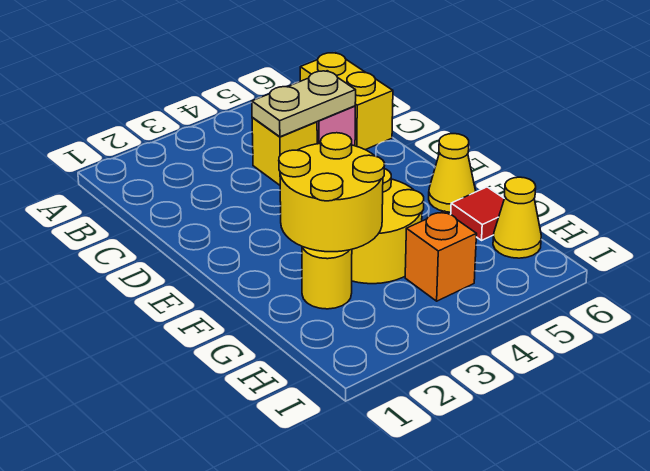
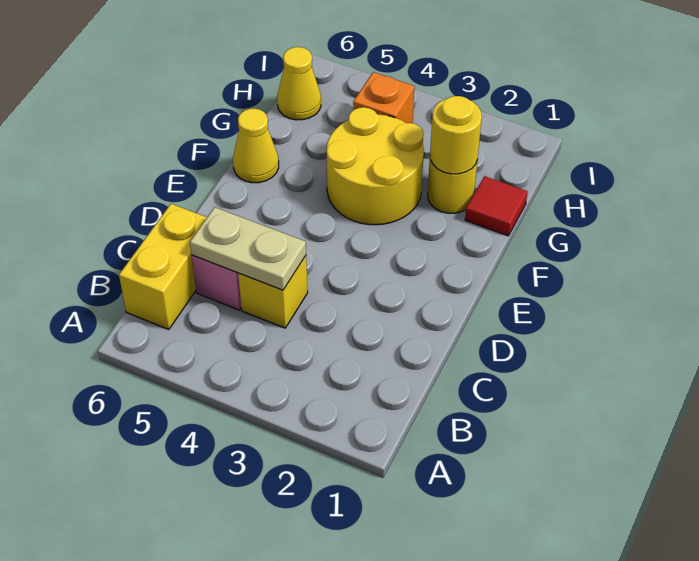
yellow 2x2 round brick [279,133,385,252] -> yellow 1x1 round brick [430,96,482,174]
red 1x1 tile [451,187,504,240] -> red 1x1 tile moved to [465,176,528,236]

